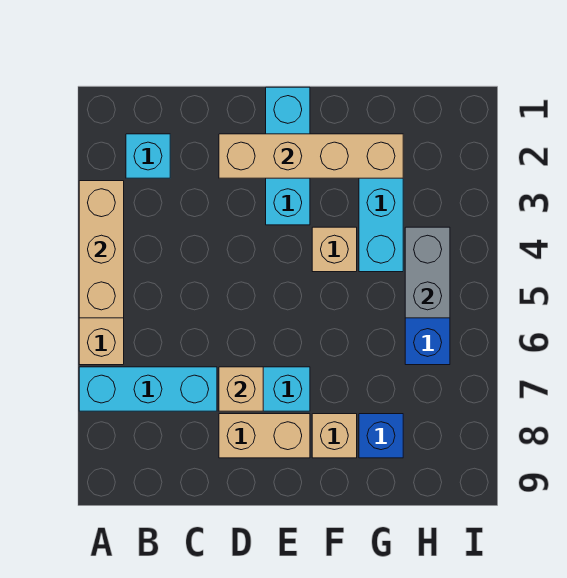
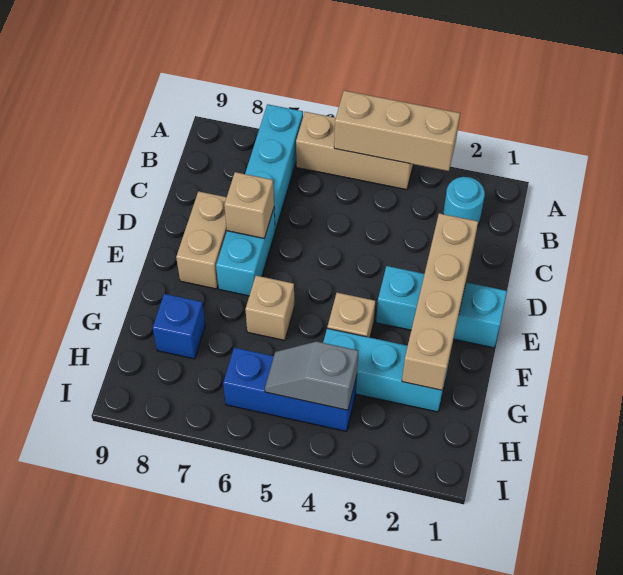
cyan 1x1 brick [126,134,170,178] -> cyan 1x1 round brick [443,177,485,227]
tan 1x1 brick [312,414,357,458] -> tan 1x1 brick moved to [245,276,294,340]
grey 1x2 brick [405,227,450,318] -> grey 1x2 slope [265,341,358,410]

